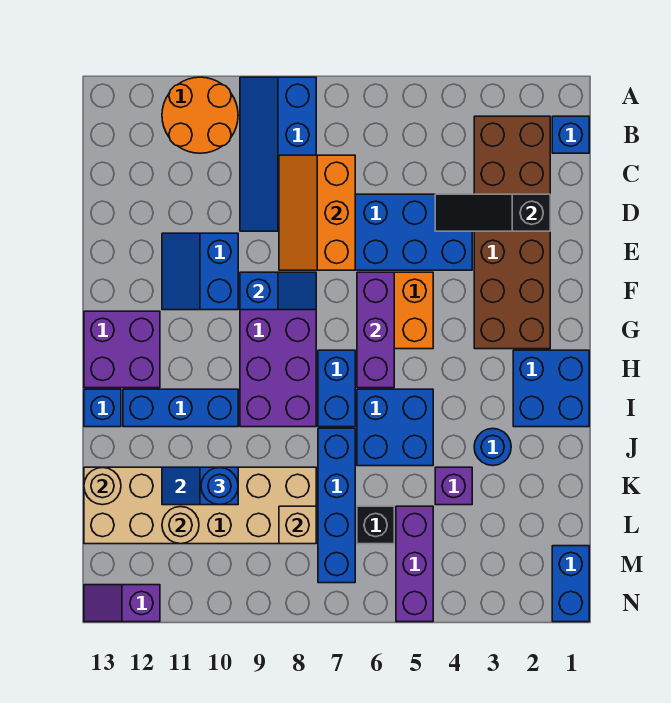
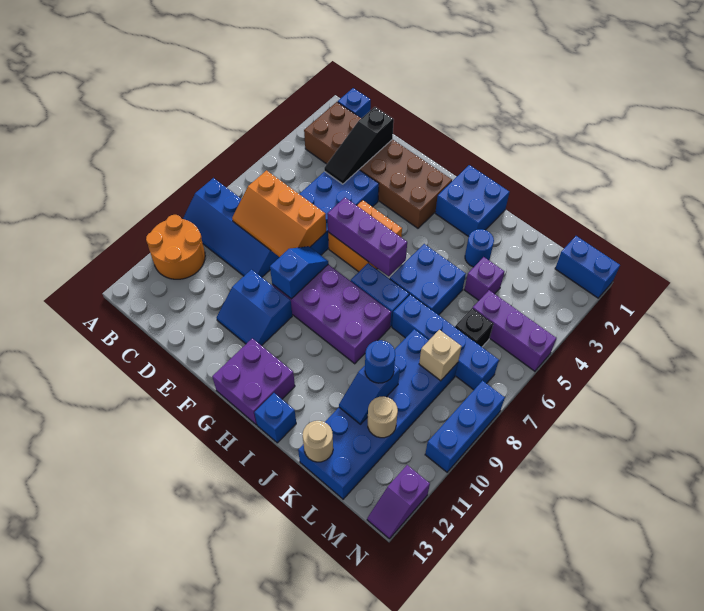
blue 1x3 brick [123,389,238,427] -> blue 1x3 brick moved to [425,381,505,472]
tan 2x6 brick [84,467,316,544] -> blue 2x6 brick [298,329,458,499]

